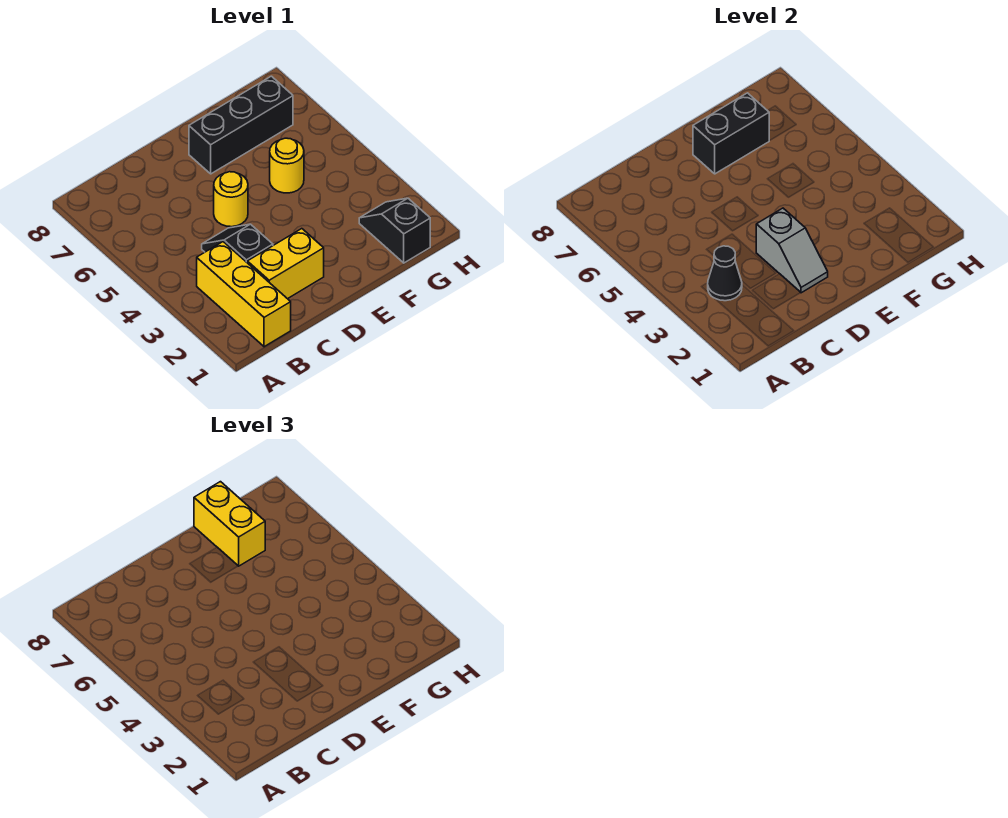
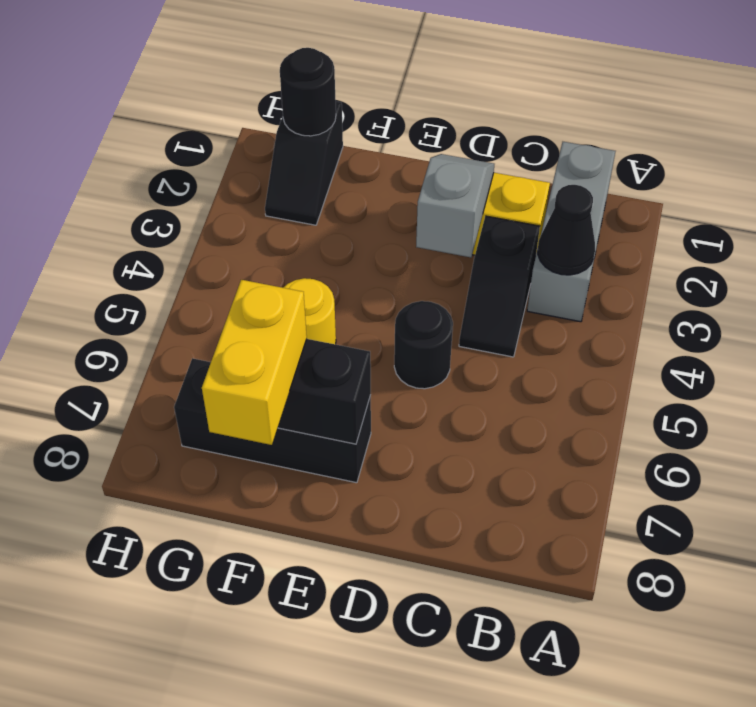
yellow 1x3 brick [197,242,291,347] -> grey 1x3 brick [527,142,616,322]
yellow 1x1 round brick [214,172,248,227] -> black 1x1 round brick [394,301,453,389]
none -> black 1x1 round brick [280,48,336,136]

